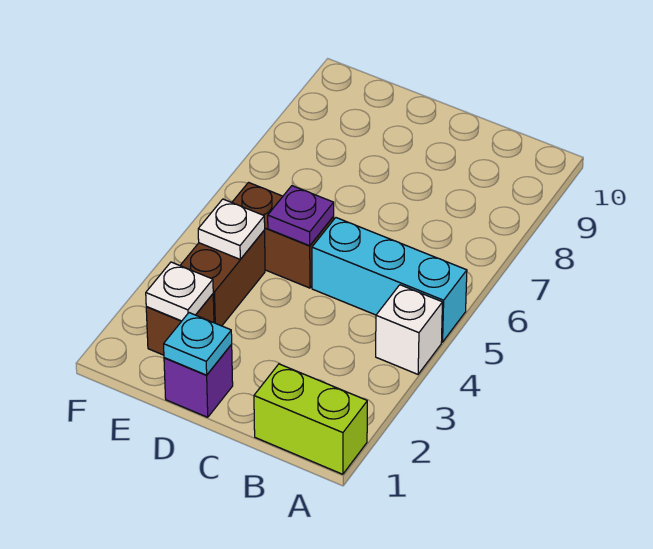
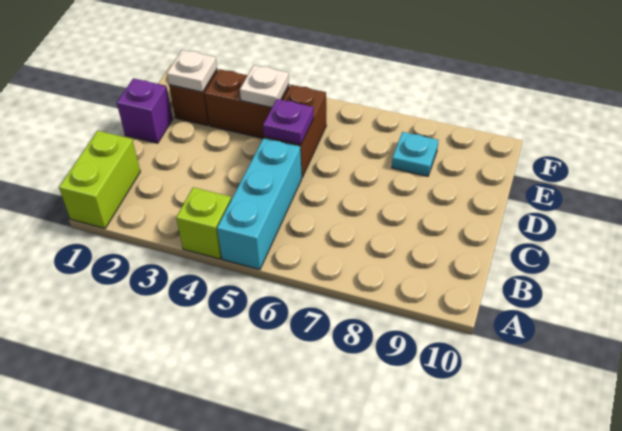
white 1x1 brick [376,285,442,374] -> lime 1x1 brick [176,187,231,259]
cyan 1x1 plate [164,313,232,375] -> cyan 1x1 plate moved to [392,132,438,176]

